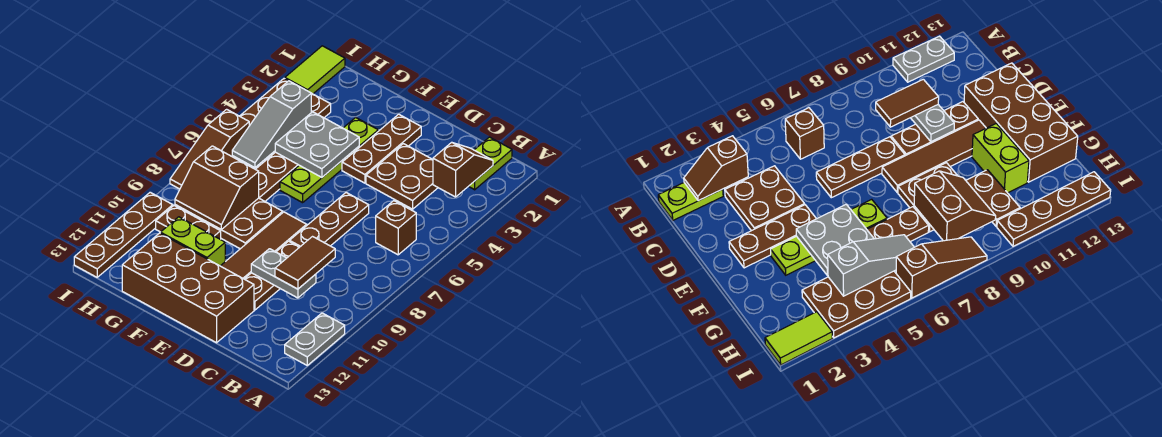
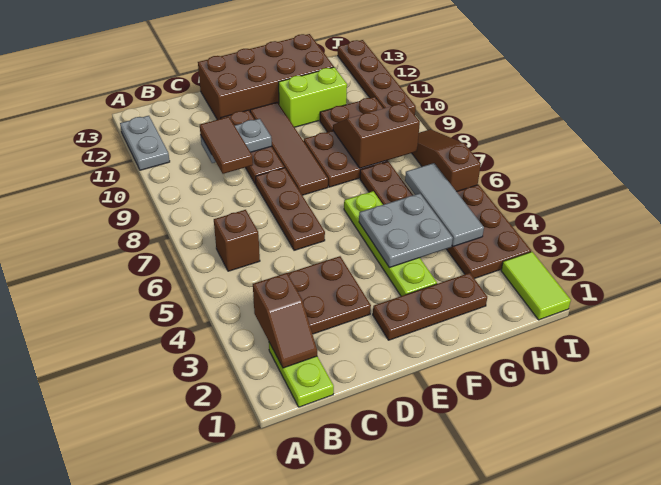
brown 1x3 plate [342,114,421,183] -> brown 1x3 plate turned to [373,273,487,340]
grey 1x3 slope [232,81,311,168] -> grey 1x3 tile [405,163,484,246]

